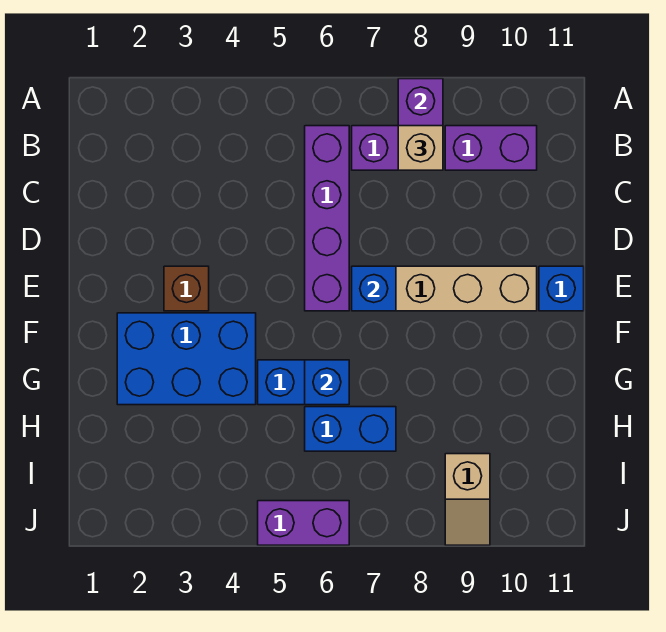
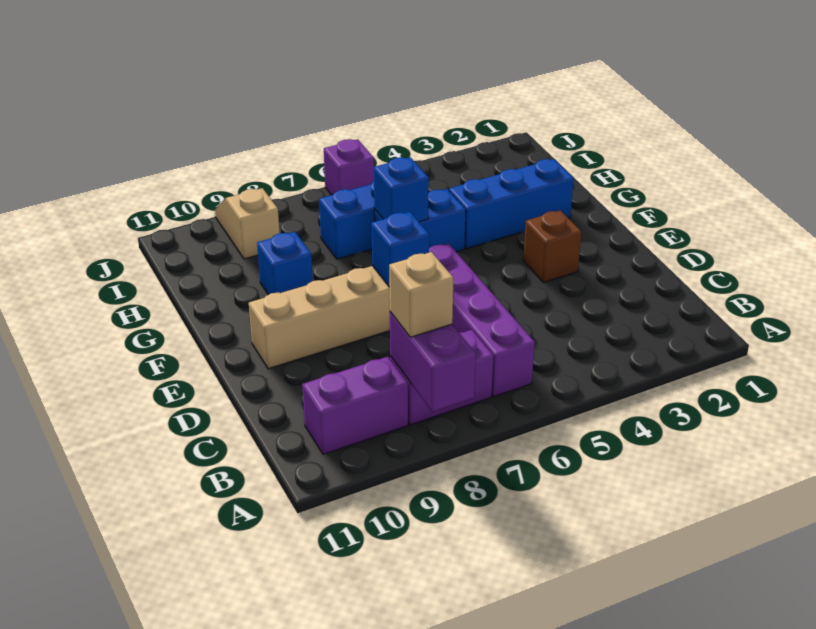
blue 1x1 brick [539,266,584,311] -> blue 1x1 brick moved to [257,232,313,295]
blue 2x3 brick [117,313,256,405] -> blue 1x3 brick [449,159,574,249]
purple 1x2 brick [258,501,349,545] -> purple 1x1 brick [324,139,374,195]

